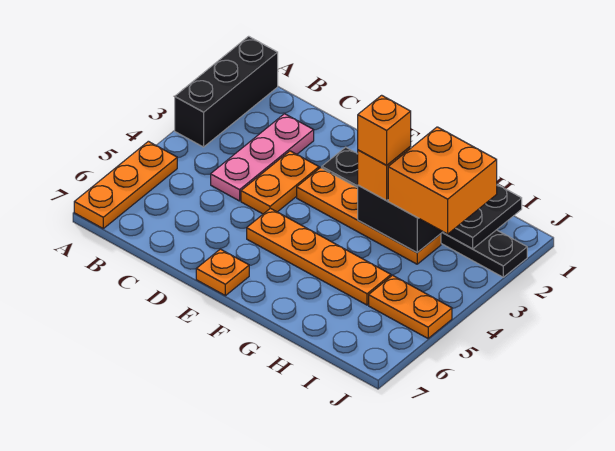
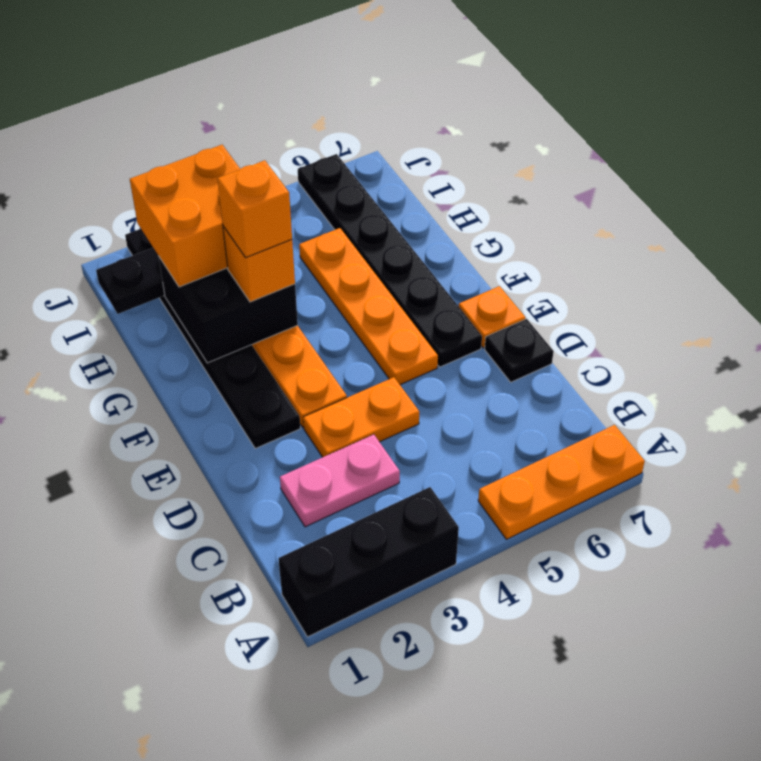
pink 1x3 plate [211,114,314,201] -> pink 1x2 plate [280,434,400,527]
none -> black 1x1 plate [485,319,554,382]
none -> black 1x6 plate [298,154,482,367]
orange 1x2 plate [369,275,452,338] -> none

